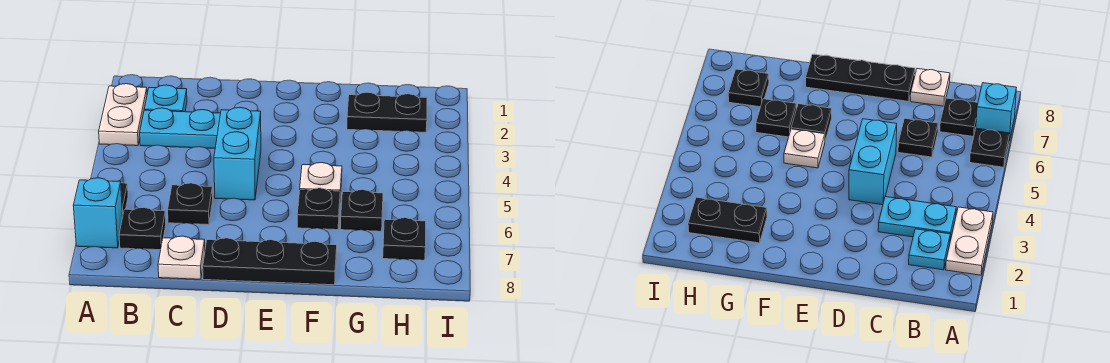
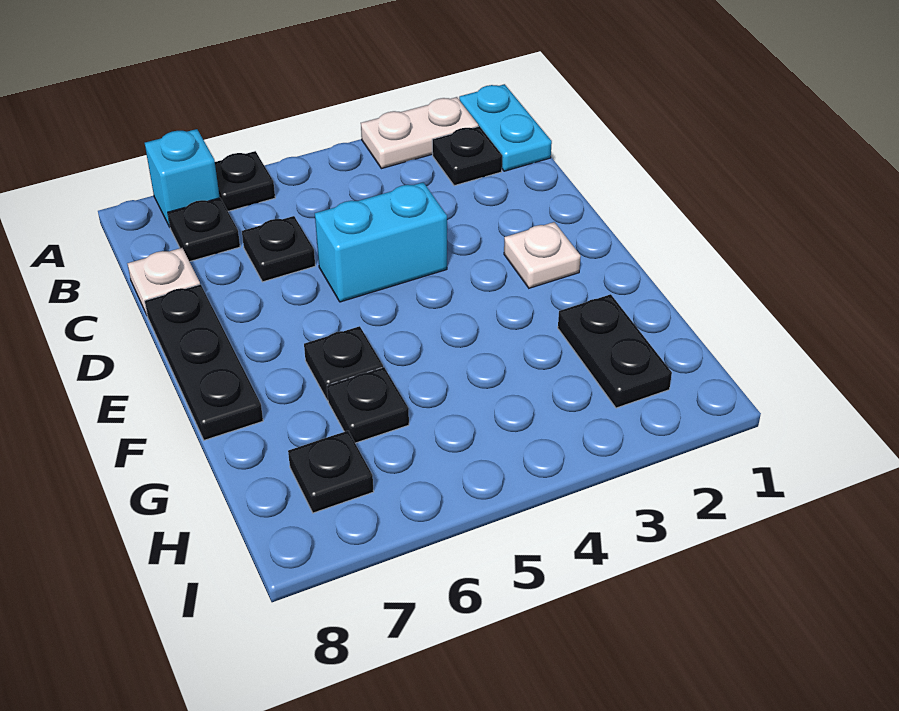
cyan 1x1 plate [144,85,187,112] -> black 1x1 plate [432,126,502,186]
cyan 1x2 plate [140,108,221,148] -> cyan 1x2 plate moved to [459,84,552,171]
white 1x1 plate [300,163,342,197] -> white 1x1 plate moved to [504,222,581,288]

